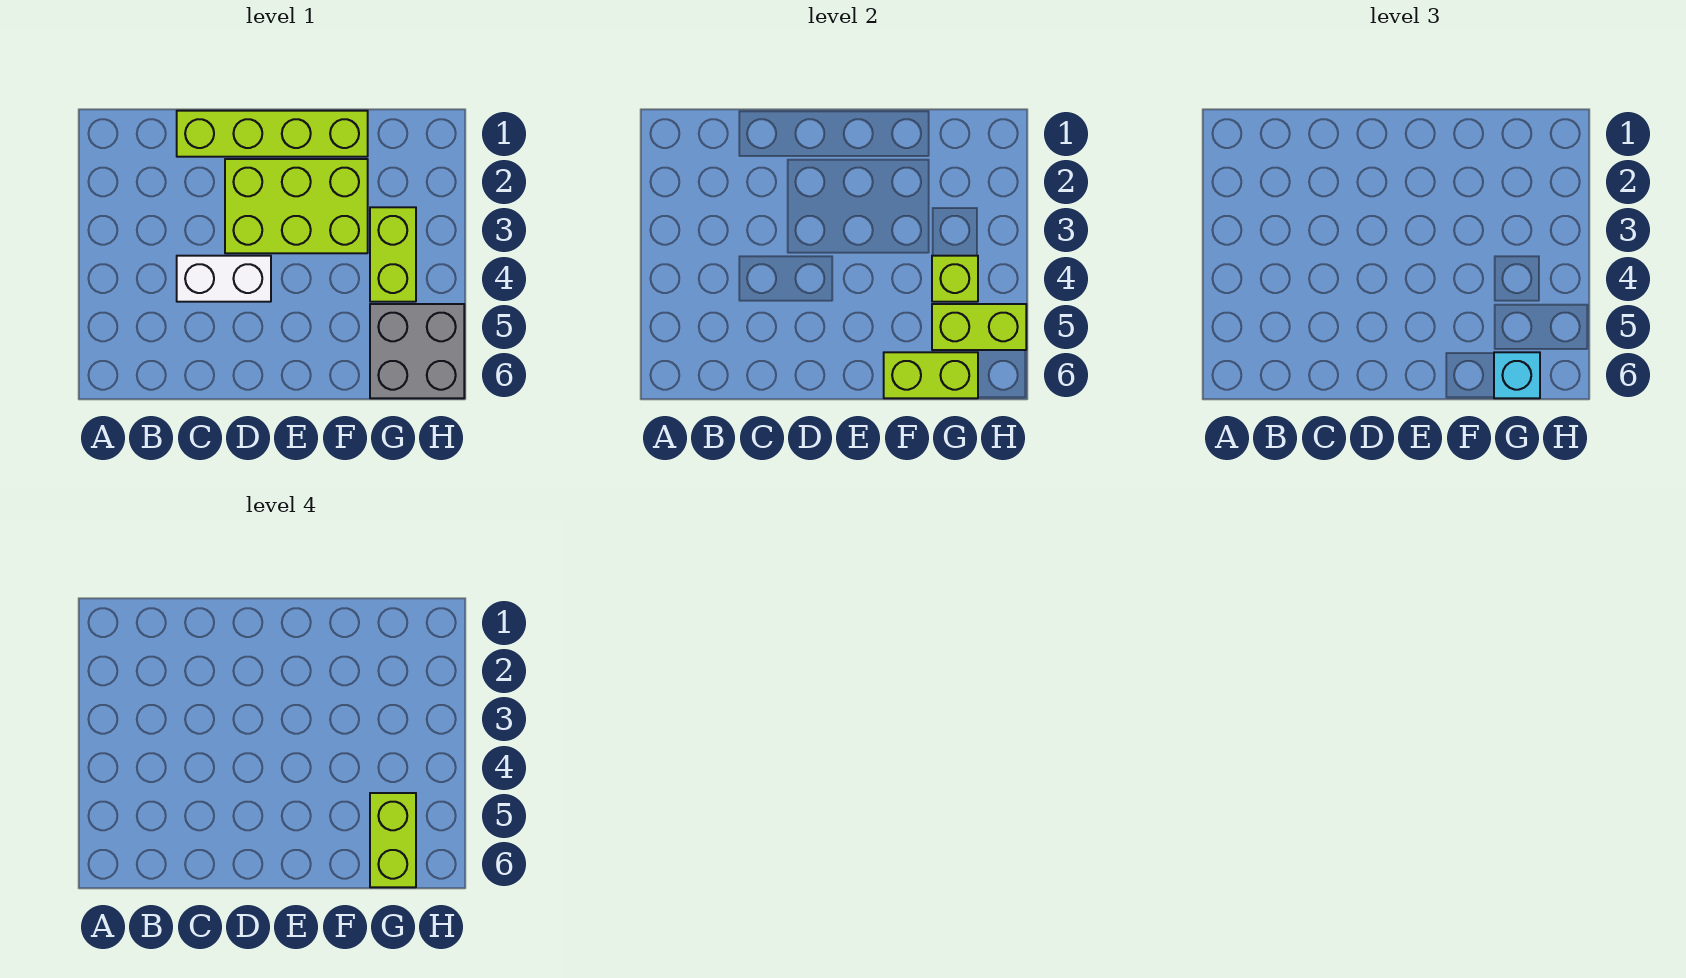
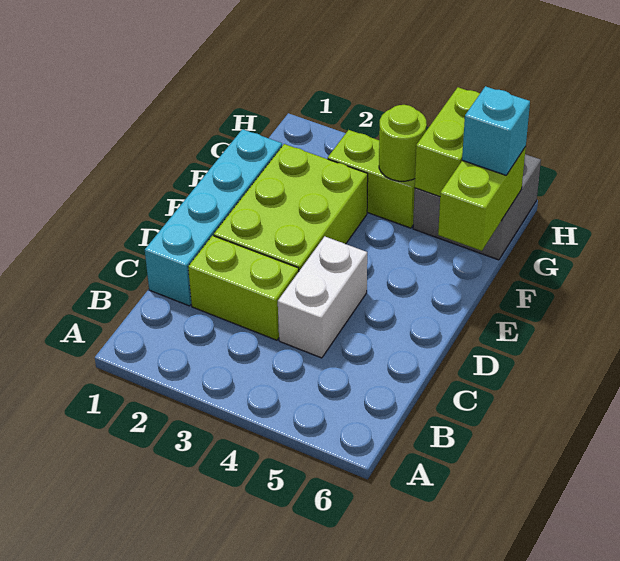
lime 1x4 brick [177,111,368,157] -> cyan 1x4 brick [145,129,282,306]
lime 1x1 brick [932,256,978,302] -> lime 1x1 round brick [379,105,427,181]
lime 1x2 brick [370,793,416,887] -> lime 1x2 brick moved to [188,236,299,340]

